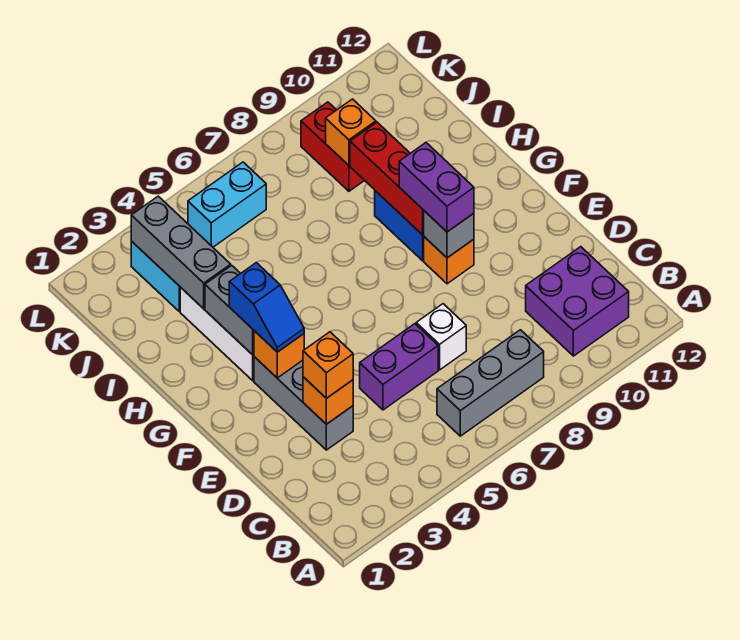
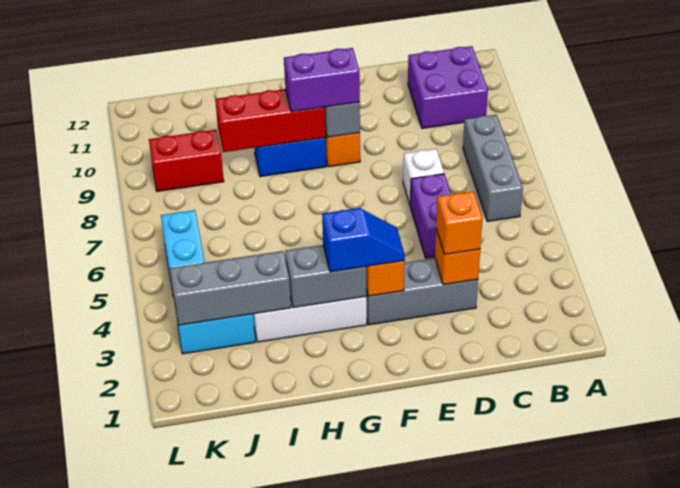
orange 1x1 brick [326,99,376,165] -> none

